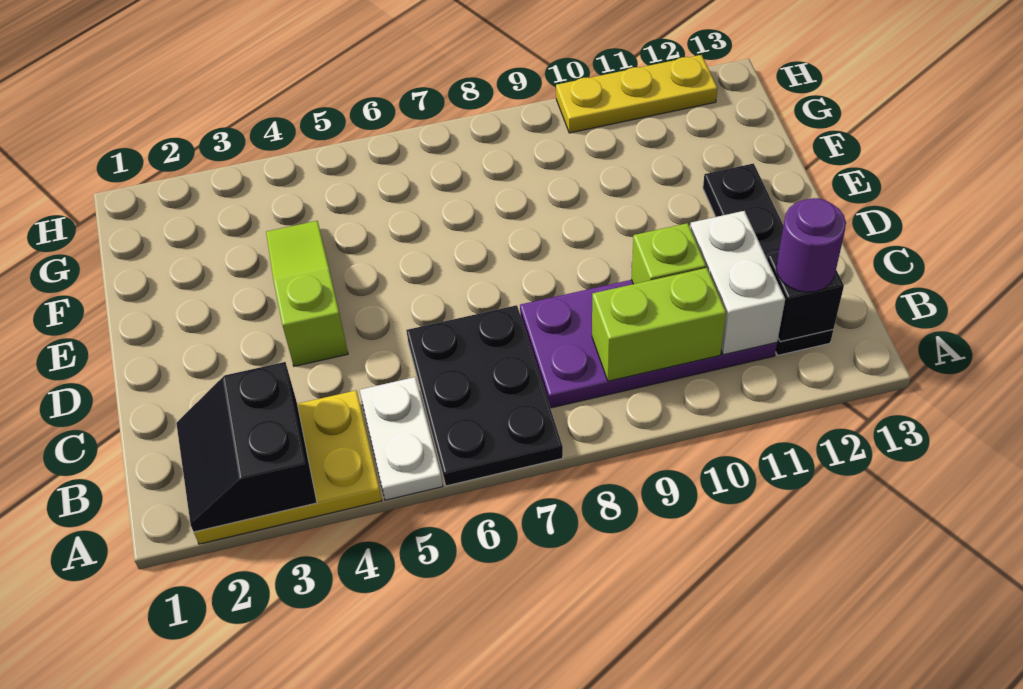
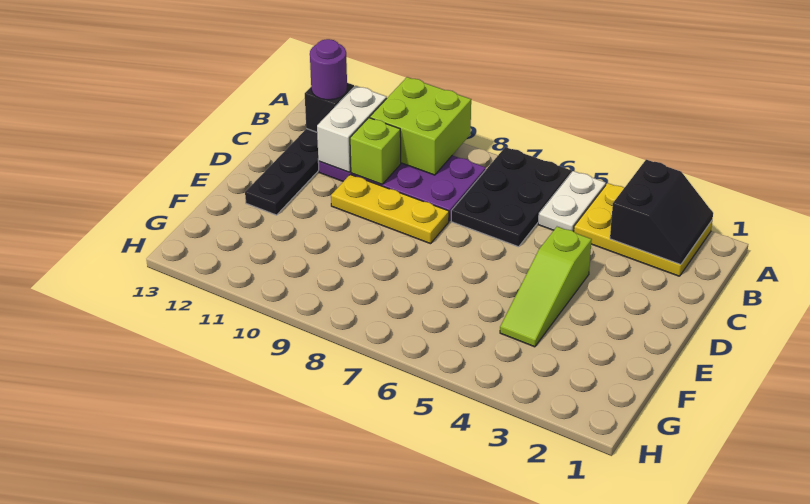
lime 1x2 brick [592,268,726,381] -> lime 2x2 brick [370,77,471,175]
yellow 1x3 plate [556,55,717,133] -> yellow 1x3 plate moved to [331,174,449,244]

